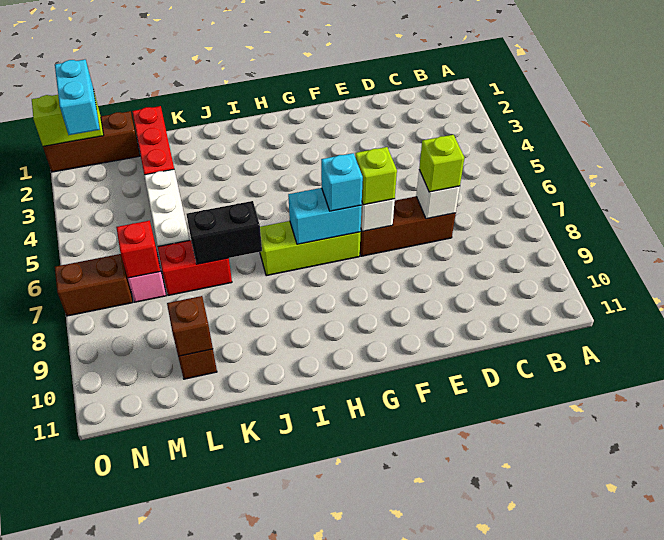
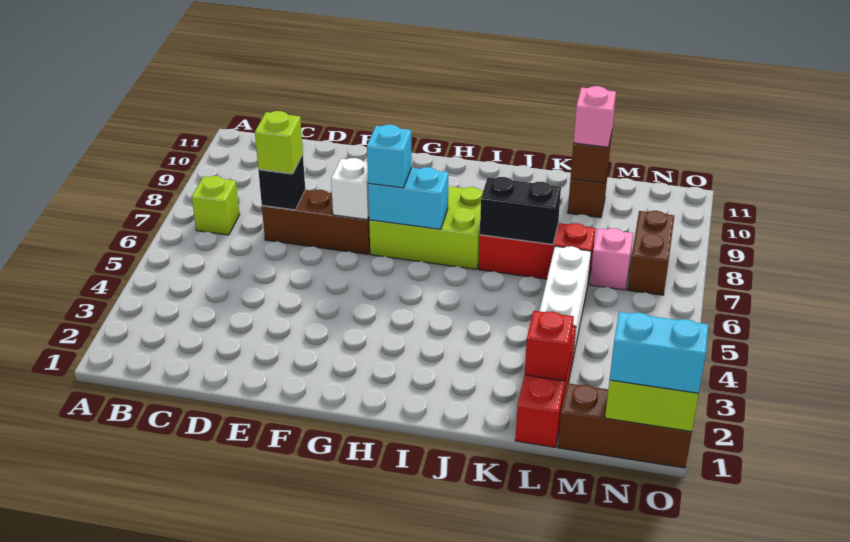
white 1x1 brick [416,170,460,219] -> black 1x1 brick [258,154,305,210]
lime 1x1 brick [355,147,397,205] -> lime 1x1 brick moved to [192,176,240,235]
lime 1x3 brick [260,221,361,276] -> lime 2x3 brick [369,186,483,269]
red 1x2 brick [158,240,232,295] -> red 1x3 brick [479,223,596,281]
none -> pink 1x1 brick [573,86,616,147]
red 1x1 brick [116,221,161,278] -> red 1x1 brick moved to [525,311,574,381]
cyan 1x2 brick [55,60,100,135] -> cyan 1x2 brick turned to [610,312,708,394]
brown 1x2 brick [55,254,133,316] -> brown 1x2 brick turned to [628,211,674,295]

